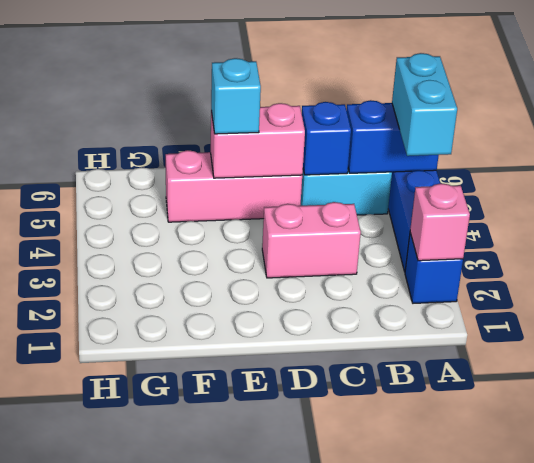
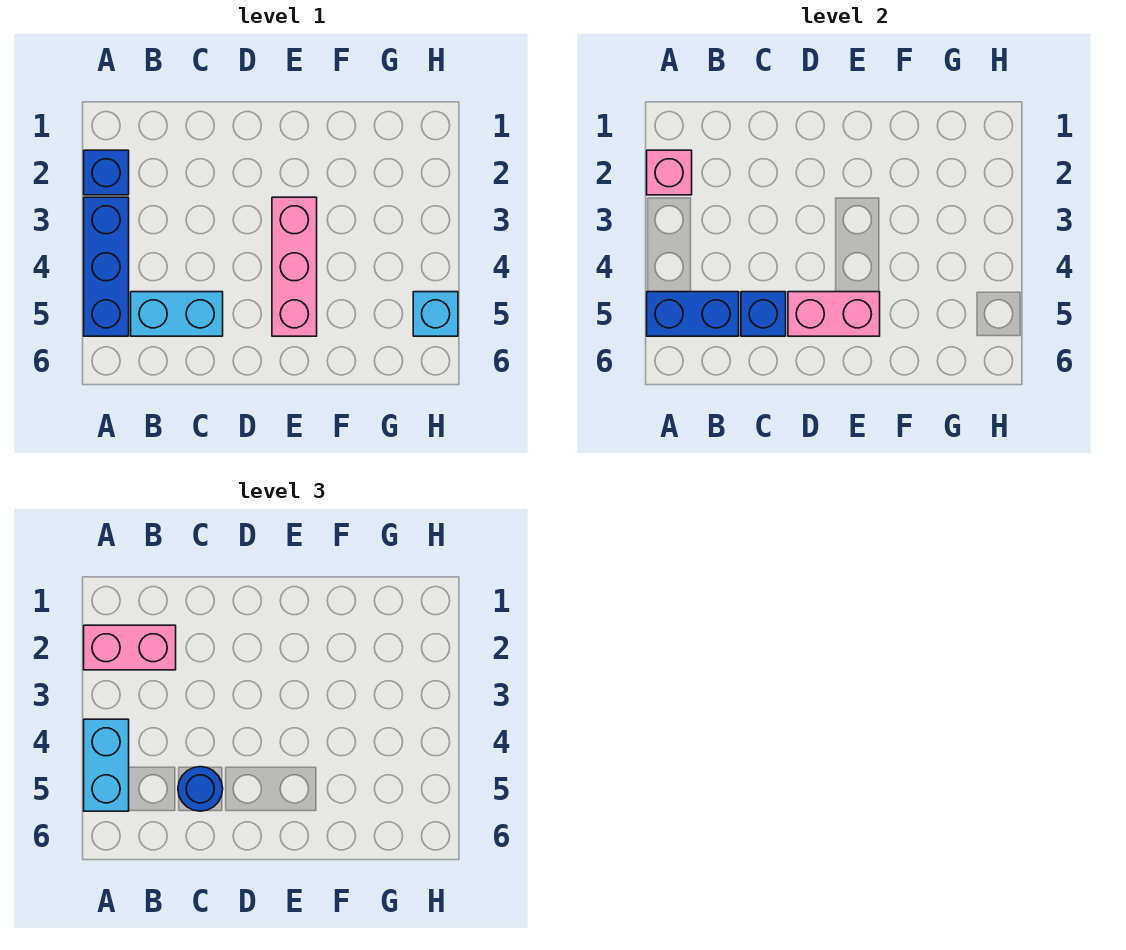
pink 1x2 brick [262,202,361,278] -> pink 1x2 brick moved to [84,625,176,670]
none -> blue 1x1 round brick [178,767,223,811]
pink 1x3 brick [166,150,302,222] -> pink 1x3 brick turned to [272,197,317,336]
cyan 1x1 brick [211,58,261,134] -> cyan 1x1 brick moved to [413,292,458,336]

